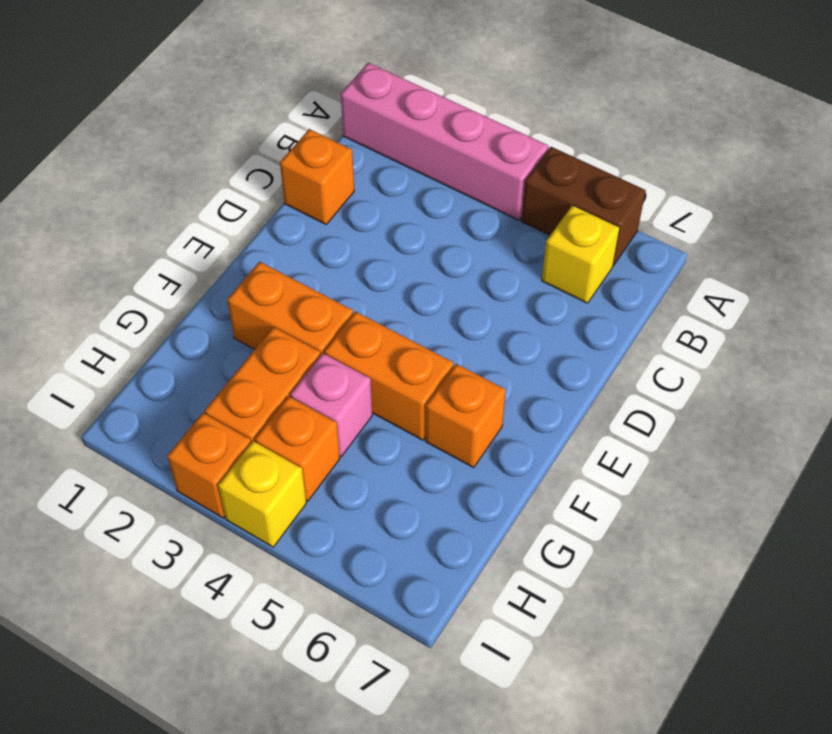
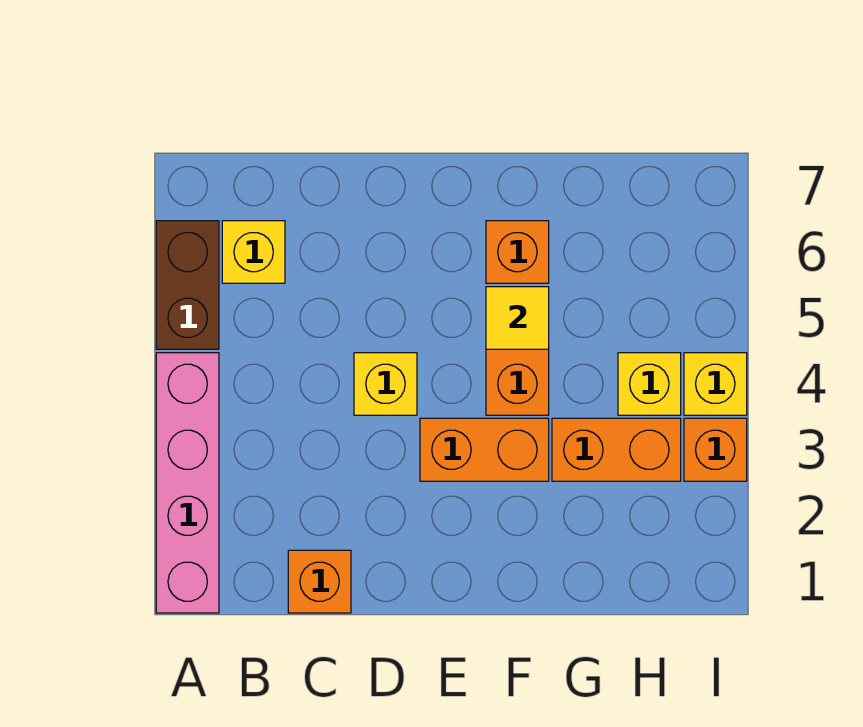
none -> yellow 1x1 brick [354,353,417,415]
orange 1x2 brick [227,262,353,354] -> orange 1x2 brick turned to [420,418,549,481]
none -> yellow 1x1 tile [486,287,549,349]
pink 1x1 brick [290,353,372,457] -> none
orange 1x1 brick [255,396,340,501] -> yellow 1x1 brick [618,353,681,415]

